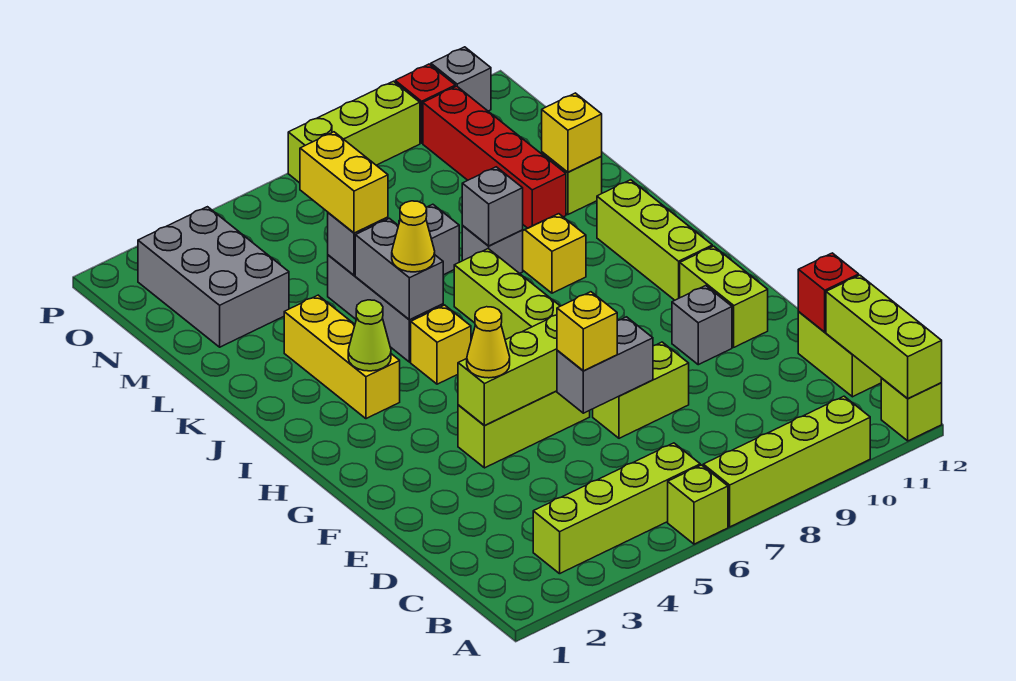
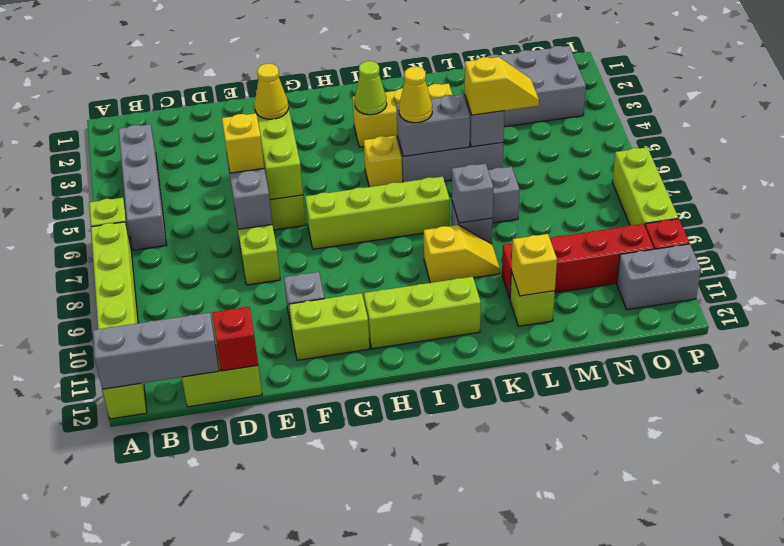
lime 1x3 brick [826,275,942,399] -> grey 1x3 brick [93,313,219,389]
lime 1x4 brick [533,443,700,574] -> grey 1x4 brick [118,124,166,250]
yellow 1x2 brick [300,132,388,233] -> yellow 1x2 slope [465,57,539,115]
grey 1x1 brick [431,47,491,111] -> grey 1x2 brick [617,244,701,310]

